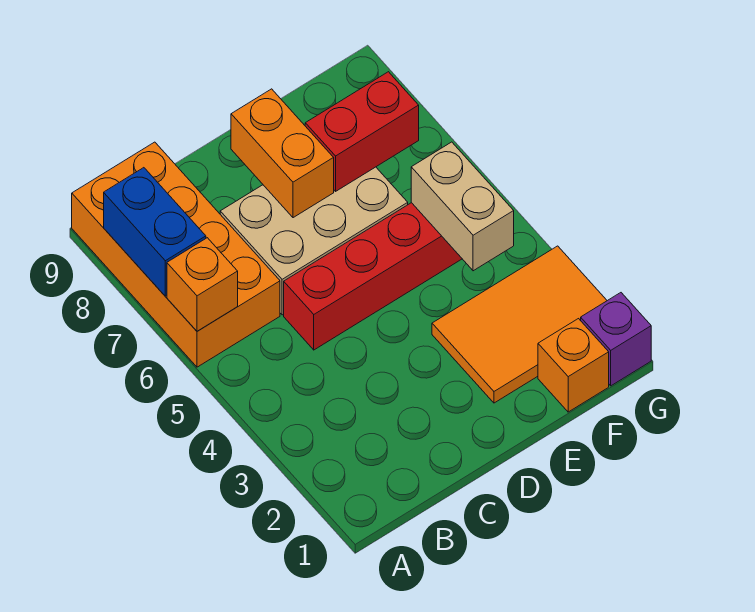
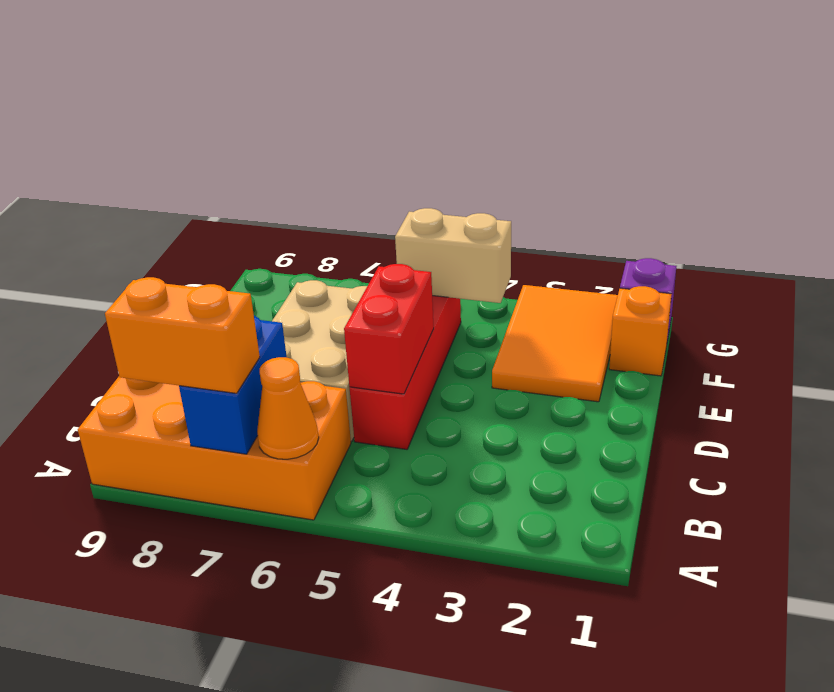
orange 1x1 brick [167,238,238,331] -> orange 1x1 cone [257,357,319,459]
blue 1x2 brick [104,168,206,296] -> blue 1x2 brick turned to [179,316,287,454]
orange 1x2 brick [231,89,334,218] -> orange 1x2 brick moved to [105,277,260,393]
red 1x2 brick [305,72,419,191] -> red 1x2 brick moved to [344,264,434,394]

